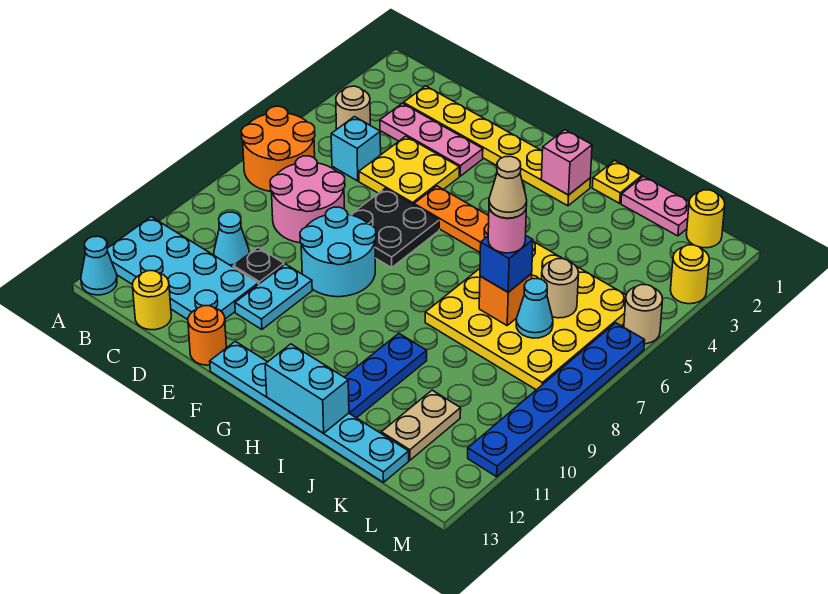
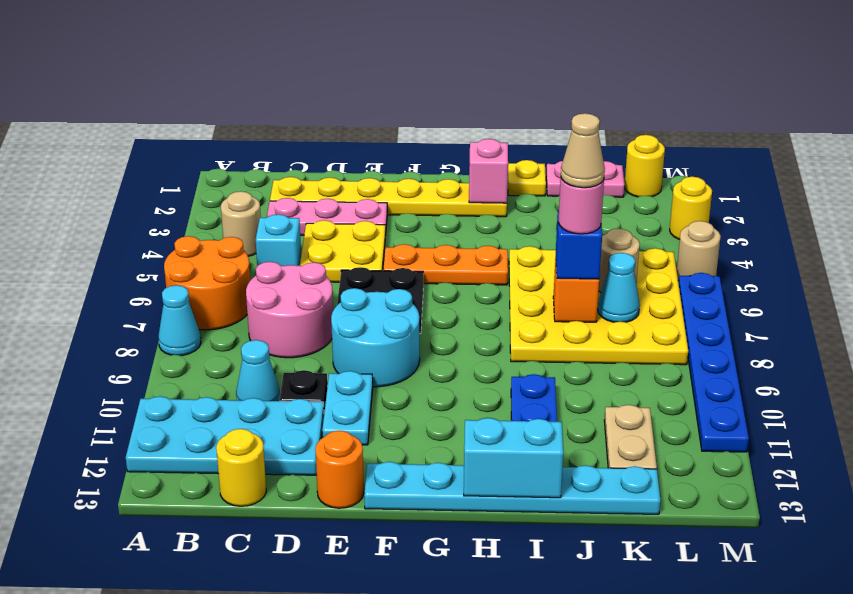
cyan 1x1 cone [81,236,117,295] -> cyan 1x1 cone moved to [159,285,201,356]

